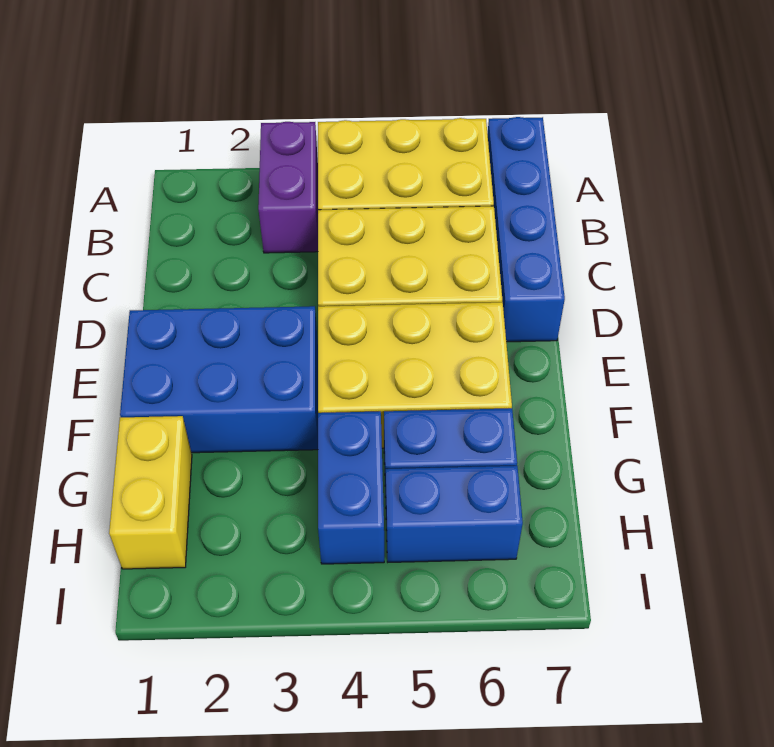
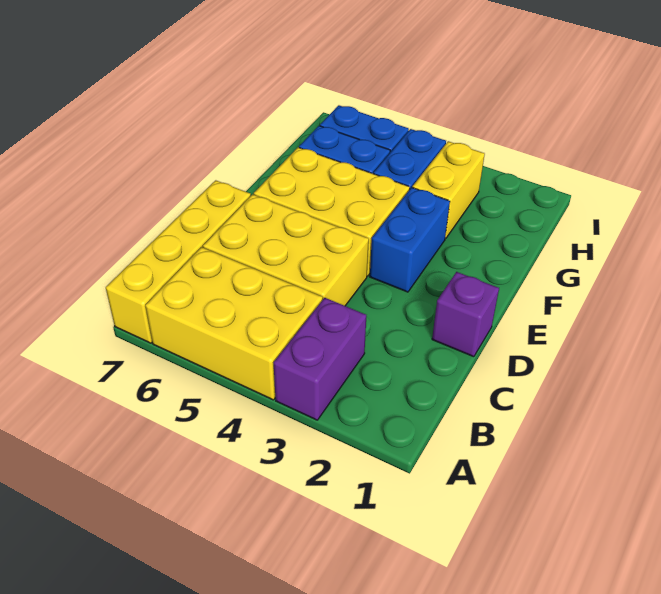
blue 1x4 brick [487,117,565,342] -> yellow 1x4 brick [106,180,251,343]
none -> purple 1x1 brick [432,272,499,357]
blue 2x3 brick [120,306,318,453] -> blue 1x2 brick [370,188,450,292]
yellow 1x2 brick [109,416,192,569] -> yellow 1x2 brick moved to [412,141,485,239]

